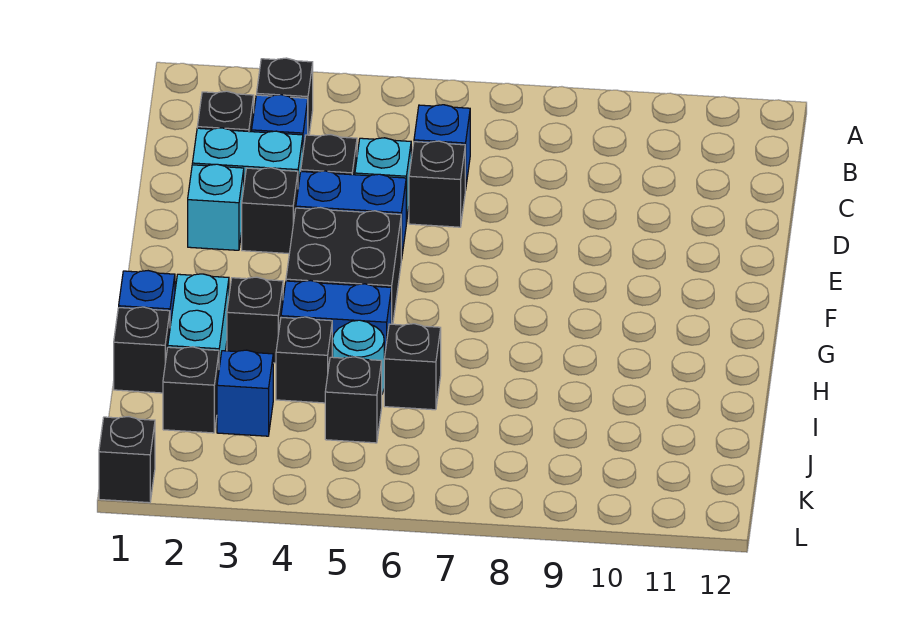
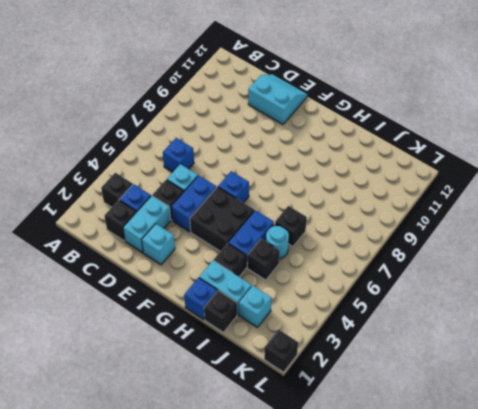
black 1x1 brick [409,141,465,227] -> none
none -> cyan 2x2 slope [248,74,307,125]
black 1x1 brick [242,168,298,254] -> none
black 1x1 brick [163,347,219,433] -> cyan 1x1 brick [239,286,272,328]
blue 1x1 brick [217,350,273,436] -> blue 1x1 brick moved to [218,171,249,203]
black 1x1 brick [325,357,382,443] -> none

